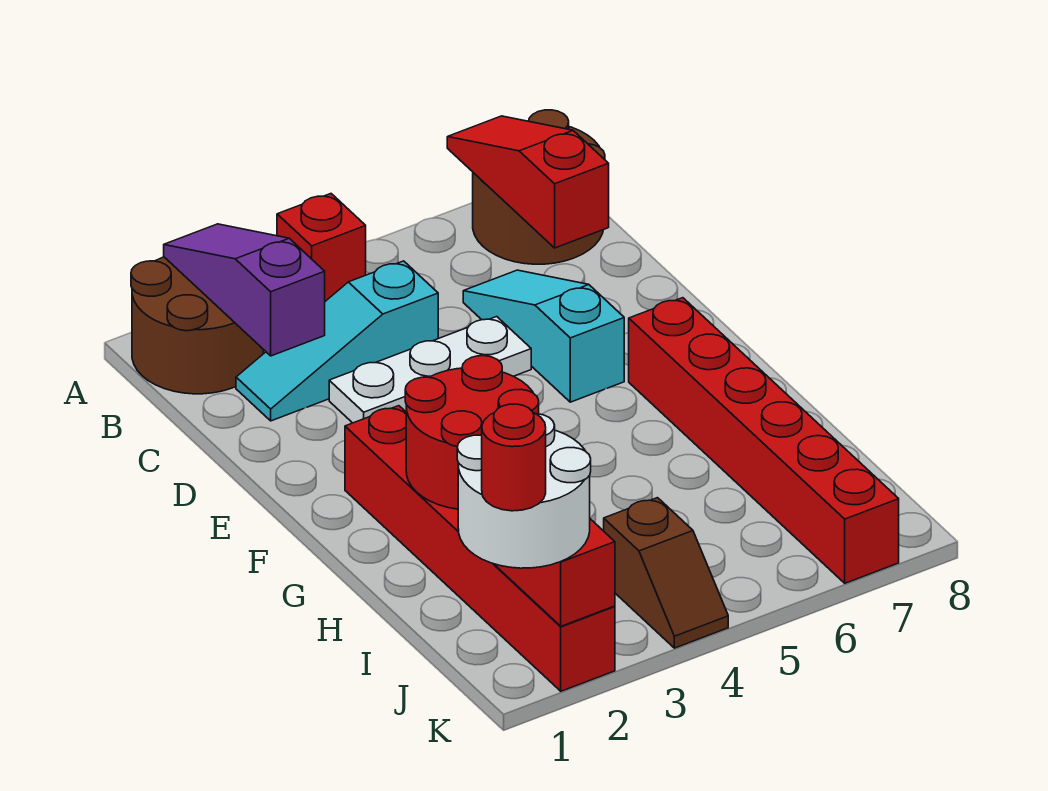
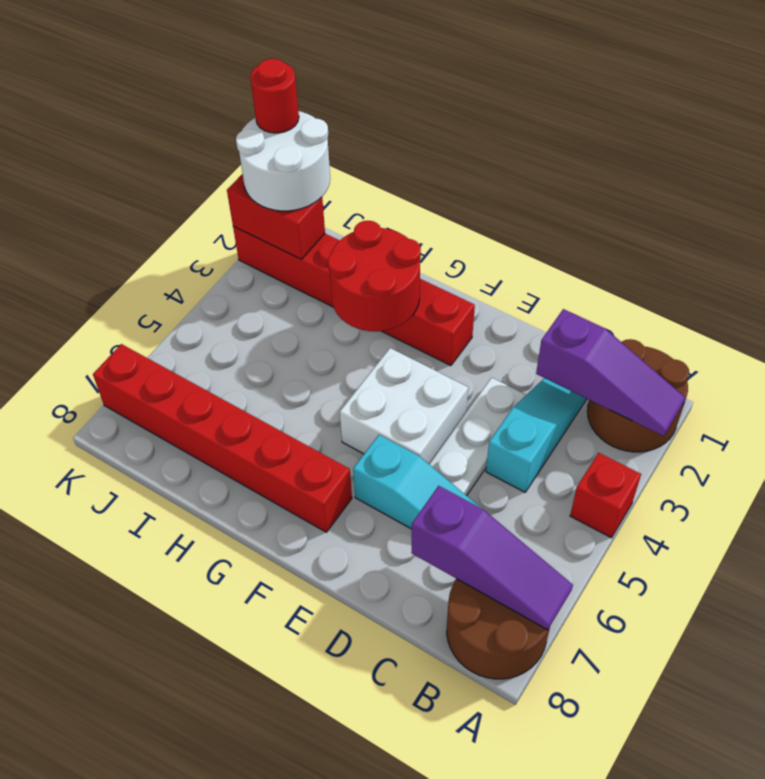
red 1x3 slope [447,116,609,248] -> purple 1x3 slope [411,486,573,630]
none -> white 2x2 brick [340,348,468,464]
brown 1x2 slope [604,498,728,648] -> none

